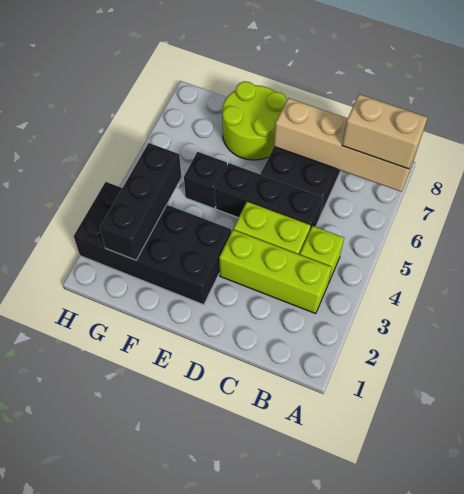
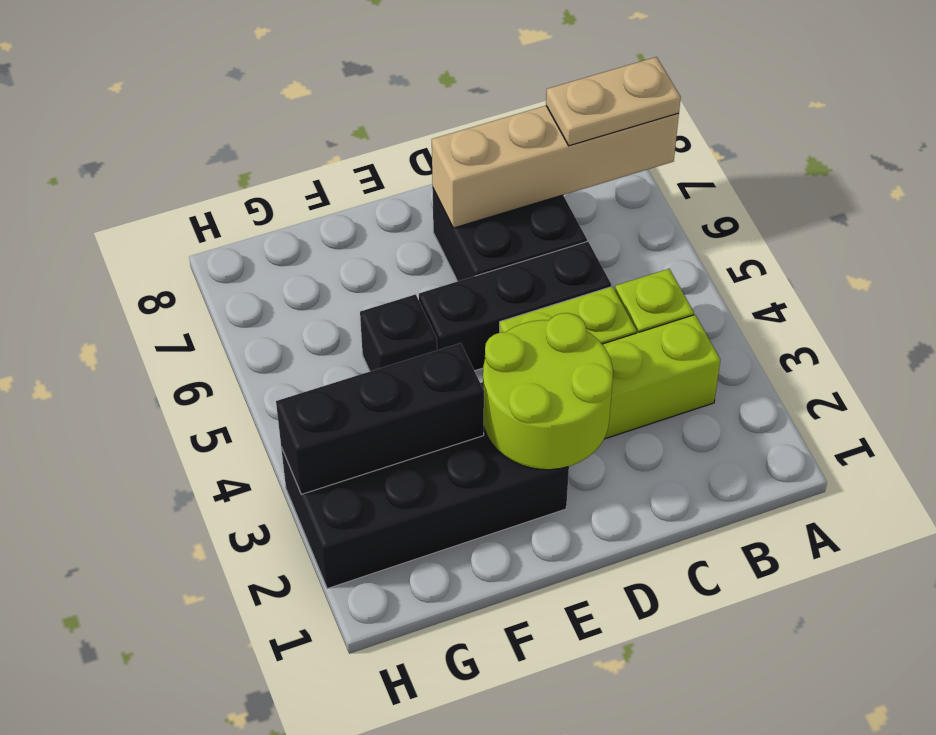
tan 1x2 brick [342,94,428,169] -> tan 1x2 plate [546,57,681,146]
lime 2x2 round brick [222,81,286,160] -> lime 2x2 round brick moved to [483,313,613,470]
black 1x3 brick [100,143,181,260] -> black 1x3 brick turned to [276,343,484,494]

